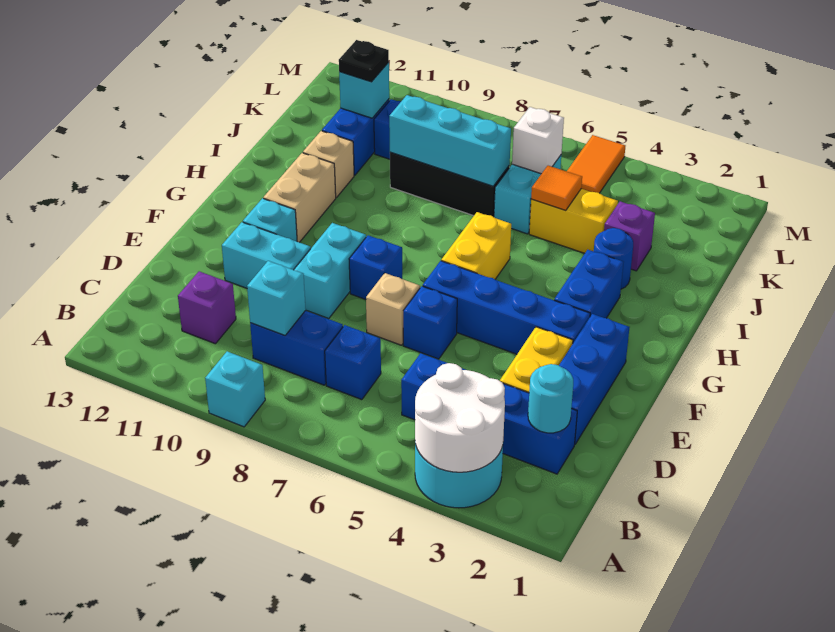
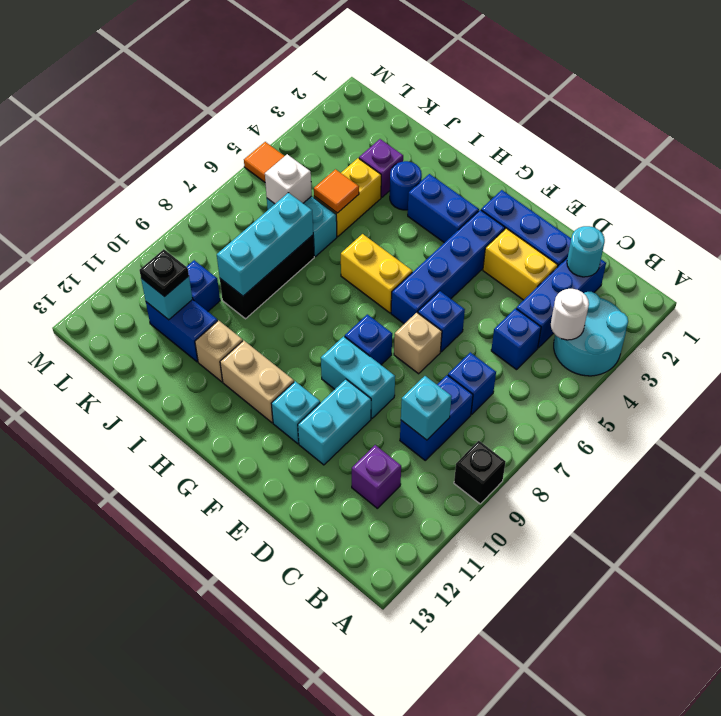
white 2x2 round brick [415,363,505,472] -> white 1x1 round brick [551,289,589,340]
cyan 1x1 brick [205,351,265,427] -> black 1x1 brick [454,441,506,504]

